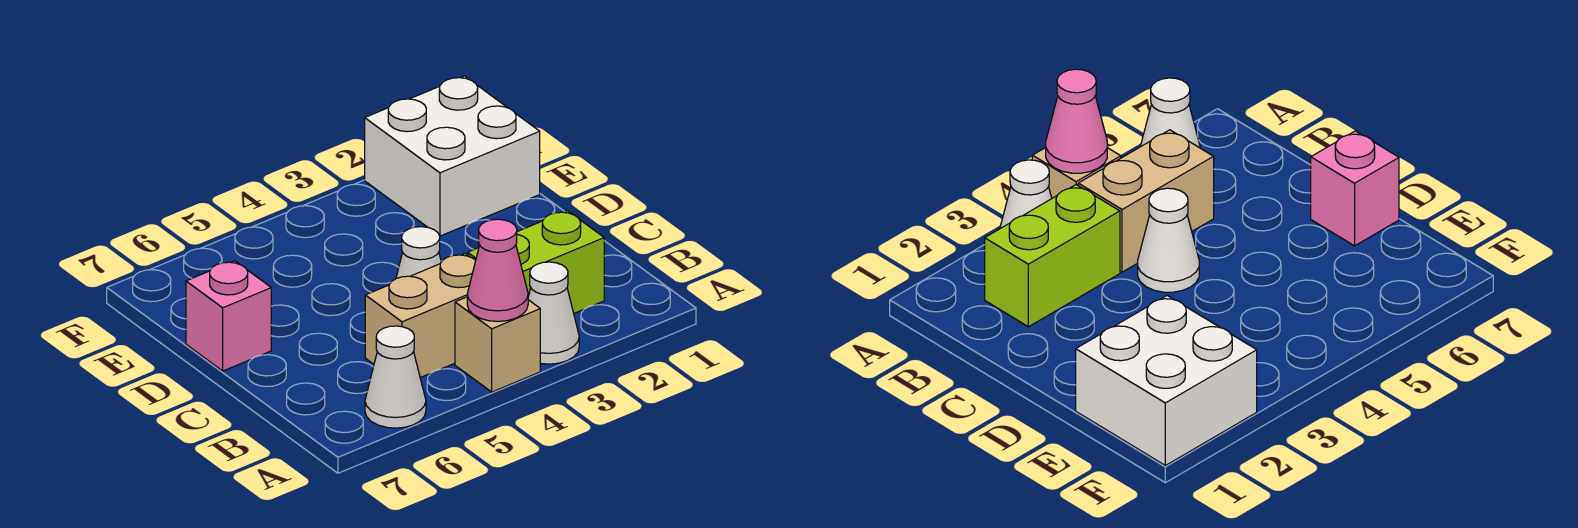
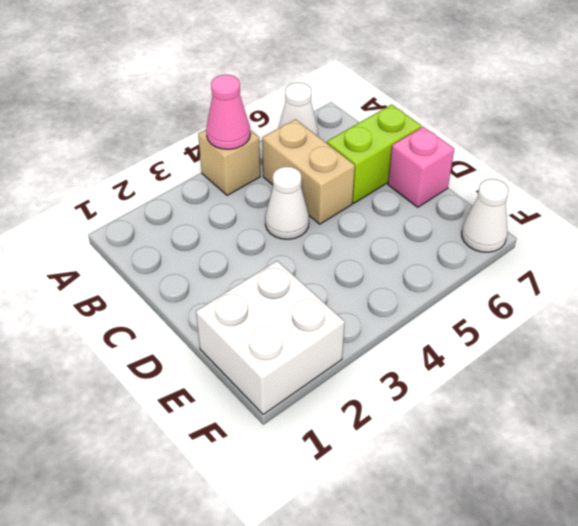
white 1x1 cone [528,262,579,364] -> white 1x1 cone moved to [462,179,509,252]
lime 1x2 brick [468,211,604,313] -> lime 1x2 brick moved to [327,105,421,203]
tan 1x2 brick [365,254,476,378] -> tan 1x2 brick turned to [262,119,355,224]

